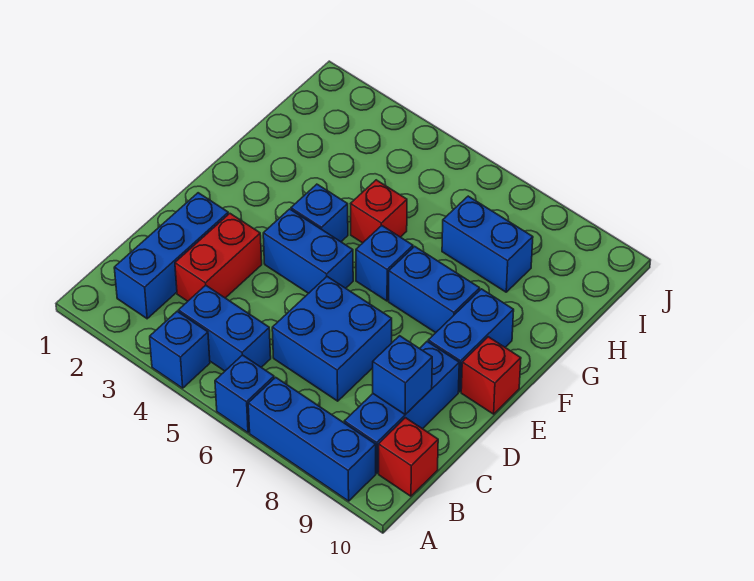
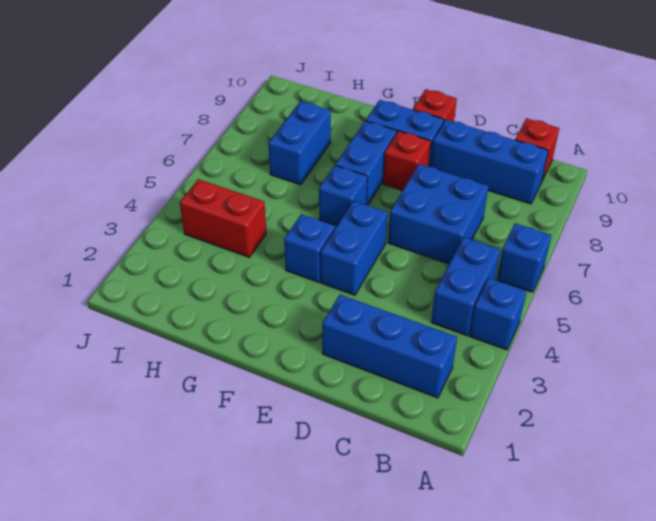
blue 1x3 brick [248,377,376,501] -> none
red 1x2 brick [175,214,262,301] -> red 1x2 brick moved to [180,179,266,257]
blue 1x1 brick [373,336,432,414] -> none
red 1x1 brick [351,180,407,243] -> red 1x1 brick moved to [383,131,431,190]

